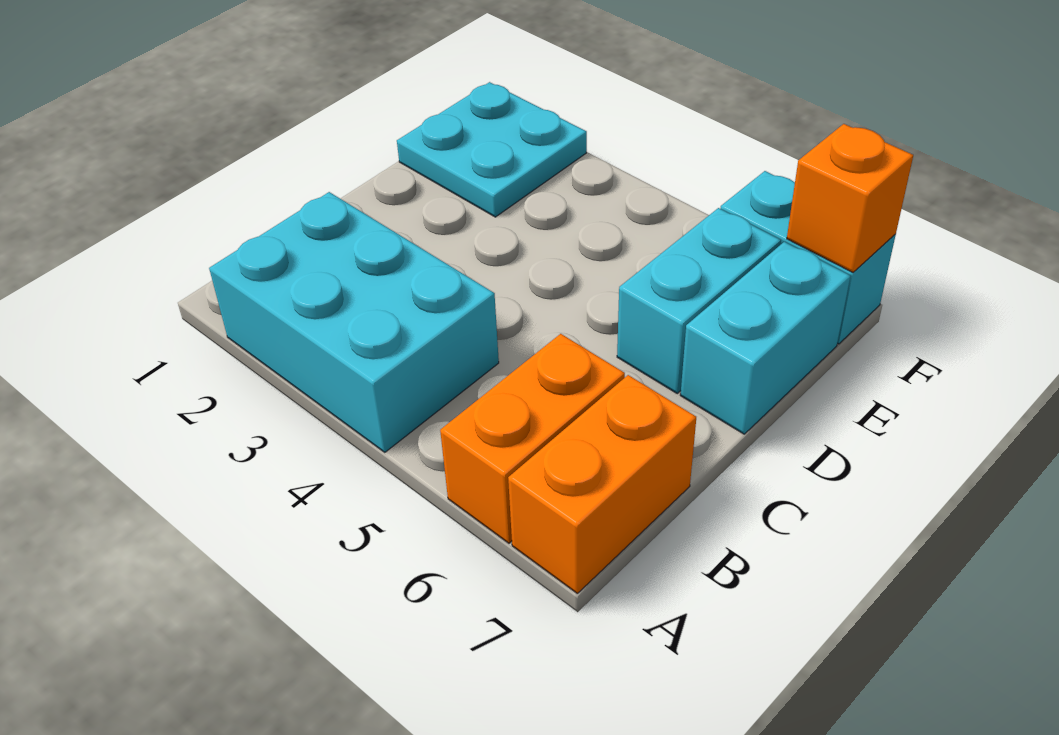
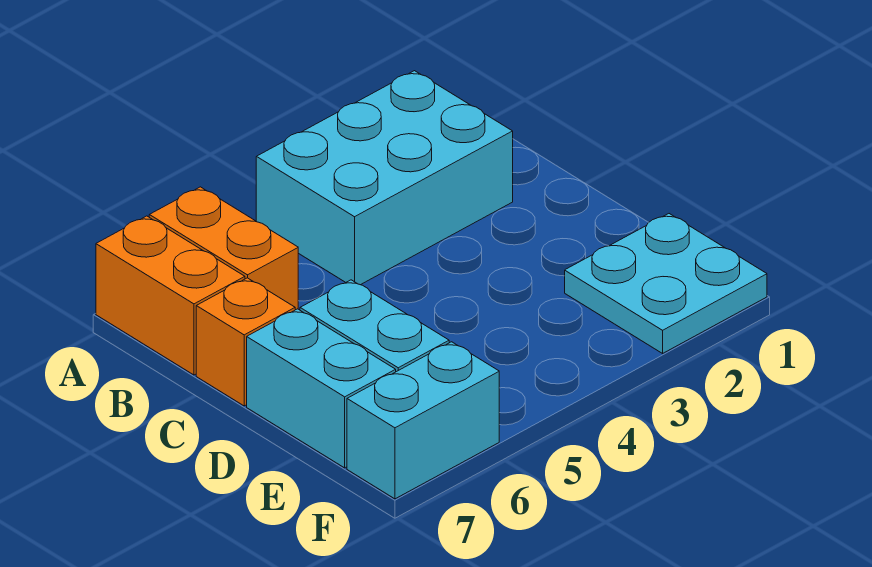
orange 1x1 brick [787,124,913,272] -> orange 1x1 brick moved to [196,278,295,406]

